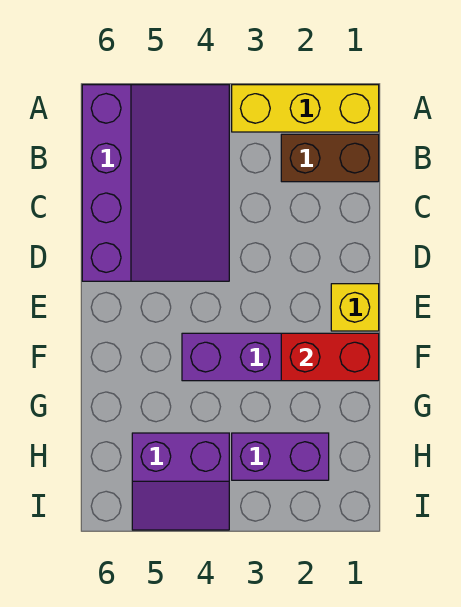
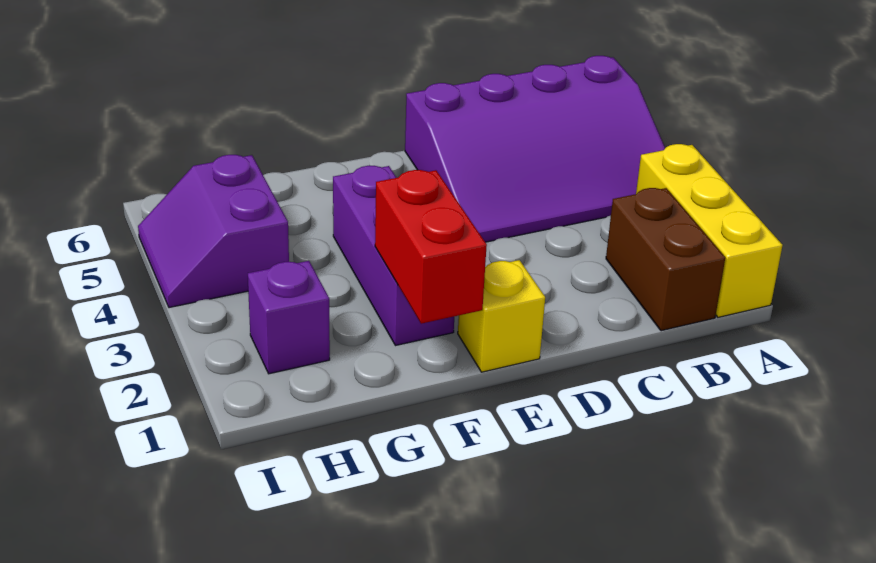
purple 1x2 brick [232,433,329,480] -> purple 1x1 brick [248,261,330,374]

